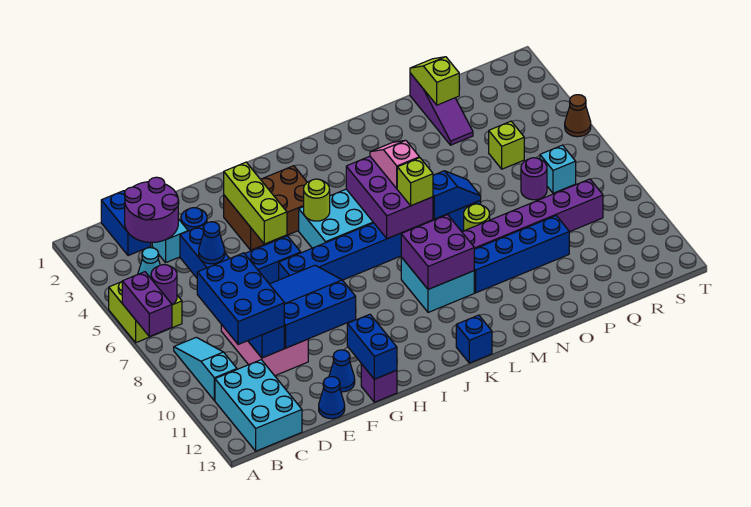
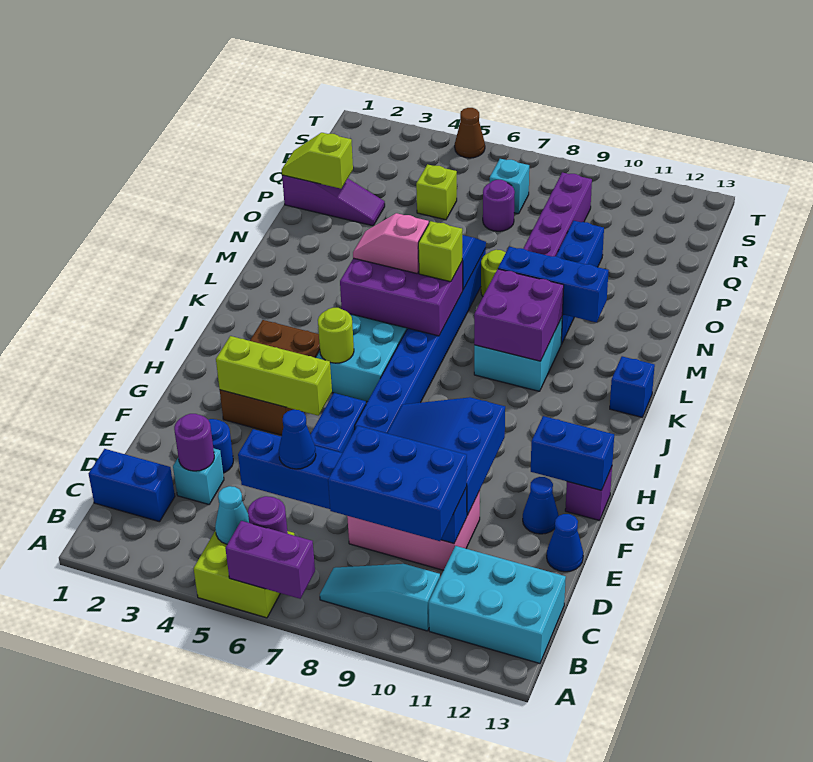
purple 2x2 round brick [125,177,179,243] -> purple 1x1 round brick [174,414,214,471]
none -> blue 1x3 brick [498,247,609,322]

